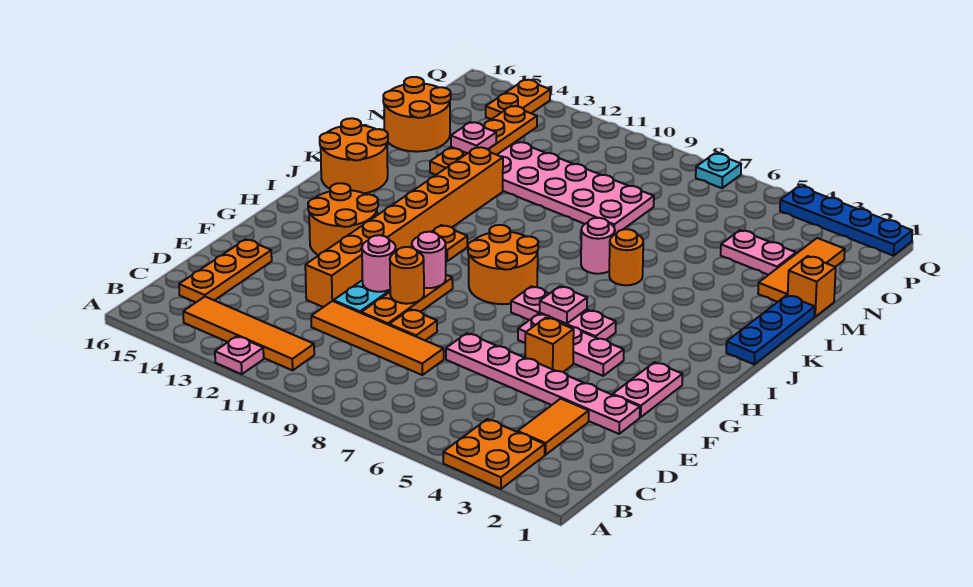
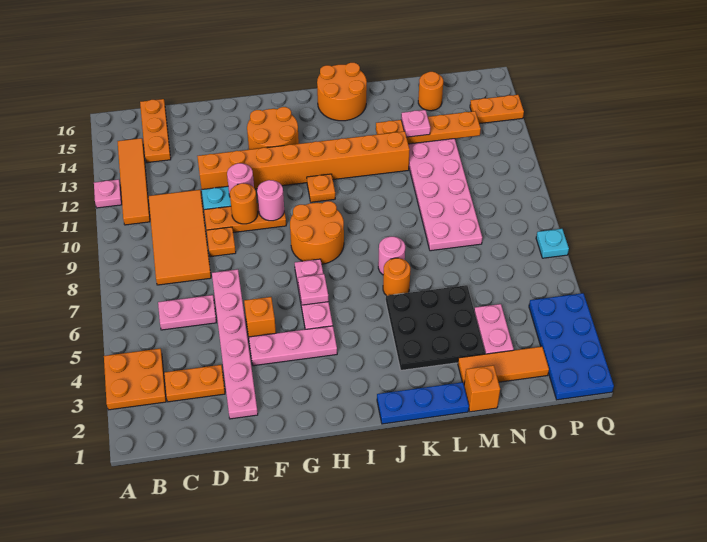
orange 1x2 tile [518,399,589,455] -> orange 1x2 plate [164,365,225,402]
orange 1x3 plate [179,239,272,302] -> orange 1x3 plate turned to [140,99,171,163]
orange 1x4 tile [311,301,444,375] -> orange 2x4 tile [149,190,211,285]
pink 1x2 plate [613,362,682,417] -> pink 1x2 plate moved to [158,295,217,330]
pink 1x3 plate [518,314,624,376] -> pink 1x3 plate turned to [249,326,337,366]
none -> black 3x3 plate [386,285,485,370]
orange 2x2 round brick [383,77,451,152] -> orange 1x1 round brick [418,72,443,111]
blue 1x4 plate [780,186,912,256] -> blue 2x4 plate [529,293,614,400]

